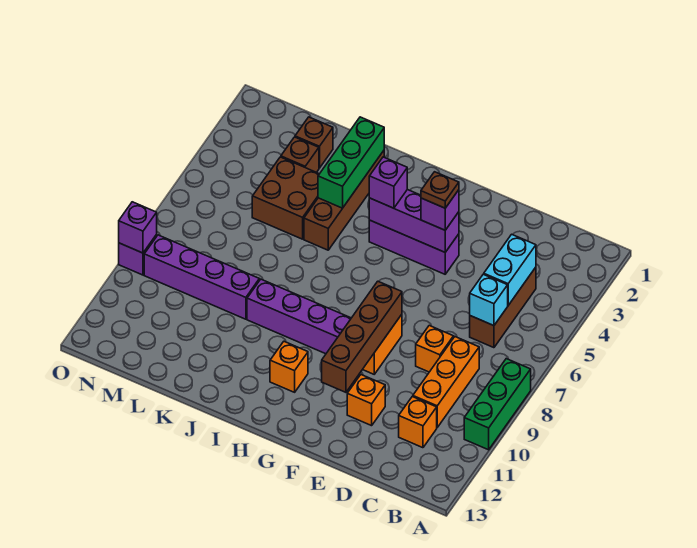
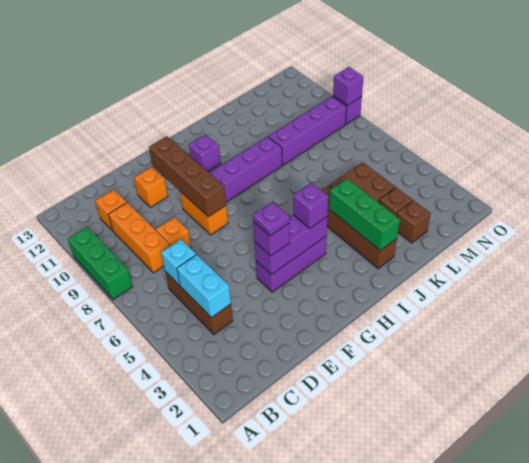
brown 1x1 plate [421,172,459,208] -> purple 1x1 plate [253,202,289,236]
orange 1x1 brick [270,342,308,392] -> purple 1x1 brick [189,135,221,172]

